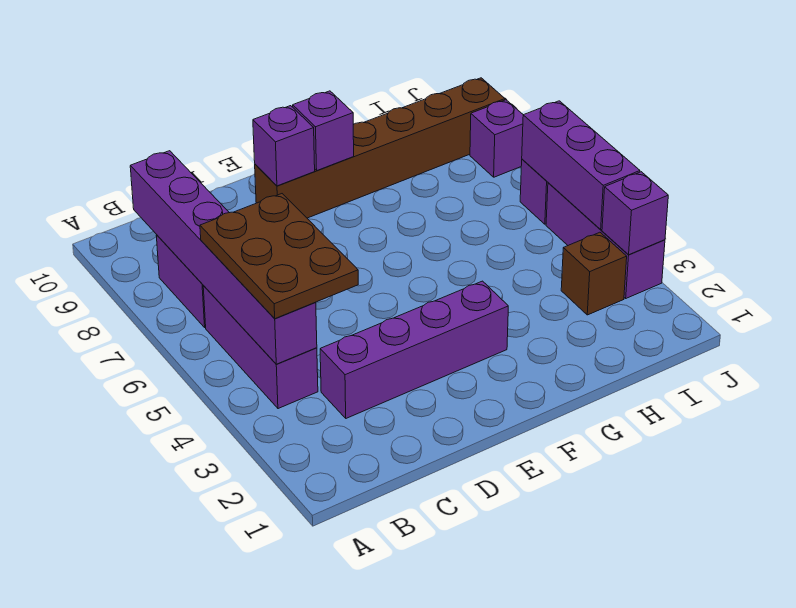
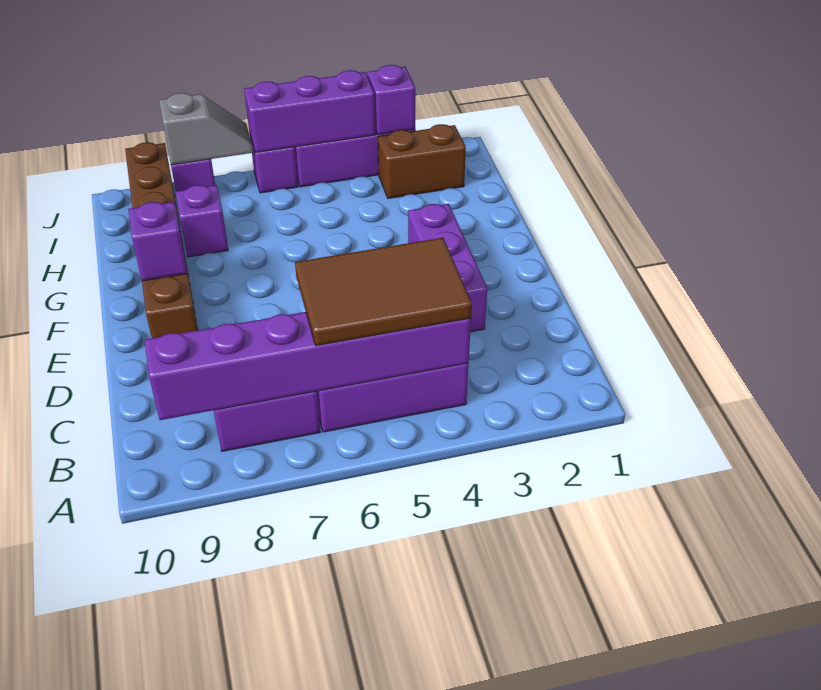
brown 2x3 plate [200,194,358,319] -> brown 2x3 tile [295,238,472,346]
purple 1x4 brick [320,281,508,418] -> purple 1x3 brick [408,204,487,332]
purple 1x1 brick [253,106,315,186] -> purple 1x1 brick moved to [176,185,228,257]
brown 1x1 brick [561,232,627,315] -> brown 1x2 brick [378,124,466,198]
none -> grey 1x2 slope [159,93,253,165]

